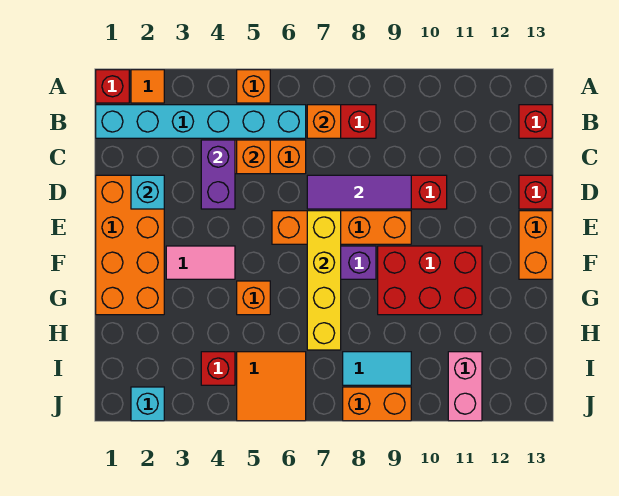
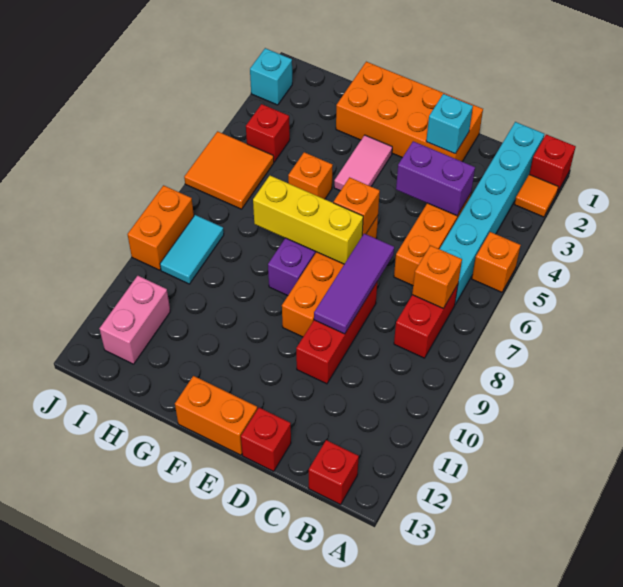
orange 1x1 brick [237,140,270,174] -> orange 1x1 brick moved to [334,177,380,235]
yellow 1x4 brick [307,211,341,350] -> yellow 1x3 brick [253,176,363,264]
red 2x3 brick [378,246,482,315] -> none
pink 1x2 brick [448,352,482,421] -> pink 1x2 brick turned to [99,276,170,364]

